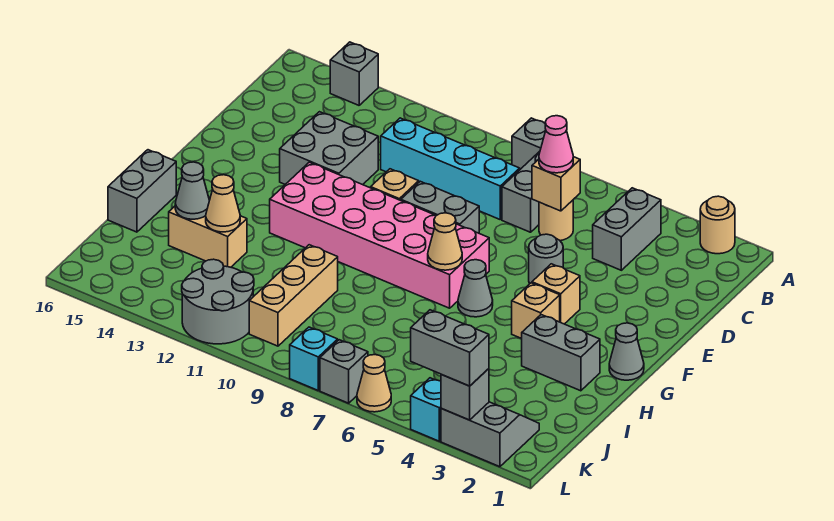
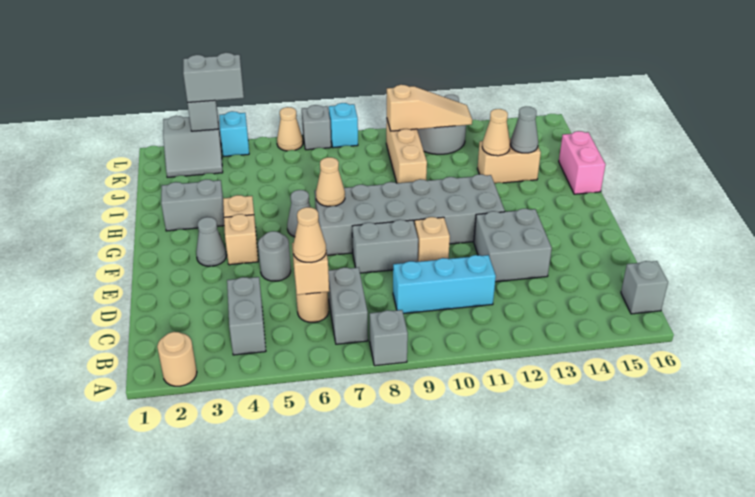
grey 1x1 brick [330,42,378,105] -> grey 1x1 brick moved to [621,261,668,314]
pink 1x1 cone [539,116,573,173] -> tan 1x1 cone [293,207,326,263]
cyan 1x4 brick [381,118,520,219] -> cyan 1x3 brick [393,255,496,314]
pink 2x6 brick [270,162,489,308] -> grey 2x6 brick [315,174,505,255]
grey 1x1 cone [609,323,644,380] -> grey 1x1 cone moved to [196,217,227,266]
grey 1x2 brick [108,150,176,232] -> pink 1x2 brick [559,131,606,194]
none -> tan 1x3 slope [387,85,472,131]

